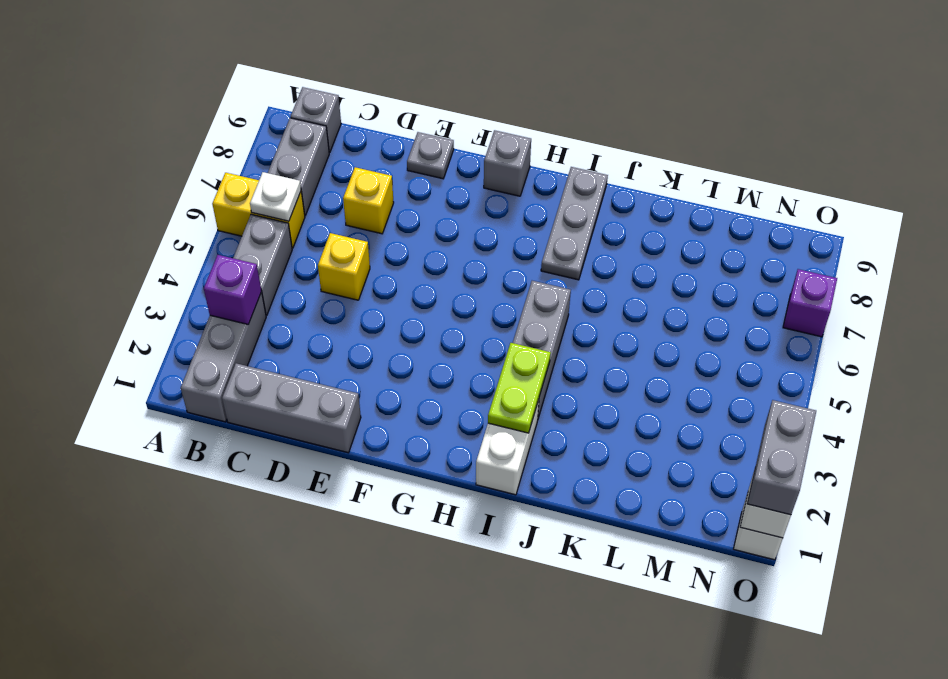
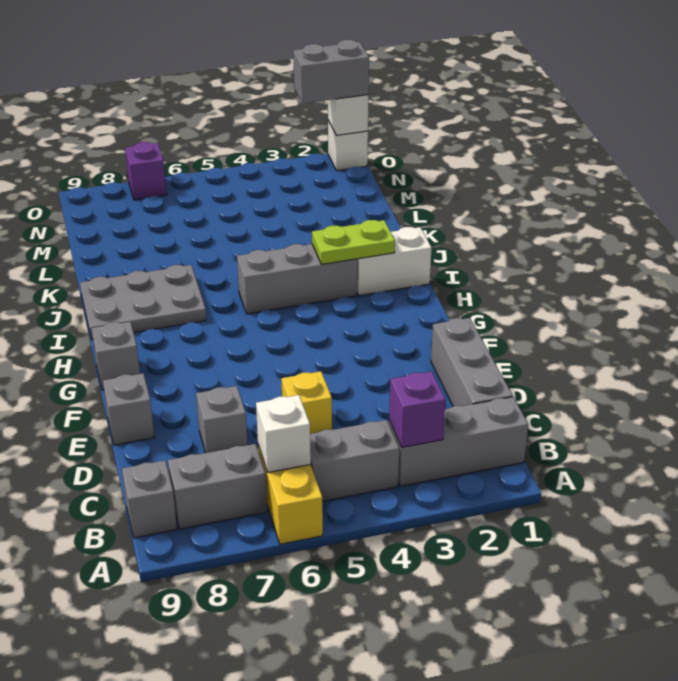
white 1x1 plate [250,172,301,221] -> white 1x1 brick [256,395,311,472]
yellow 1x1 brick [343,167,394,234] -> grey 1x1 brick [196,386,247,453]
grey 1x1 plate [407,132,454,179] -> grey 1x1 brick [103,374,154,445]
grey 1x3 plate [541,167,608,280] -> grey 2x3 plate [80,265,206,340]

